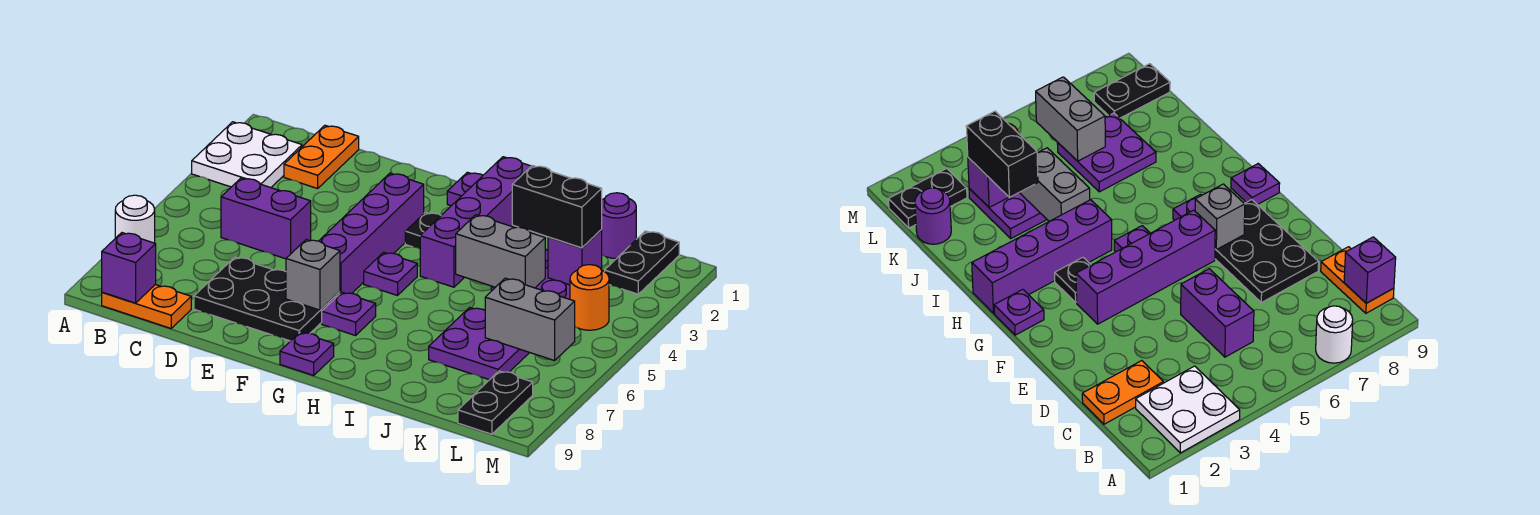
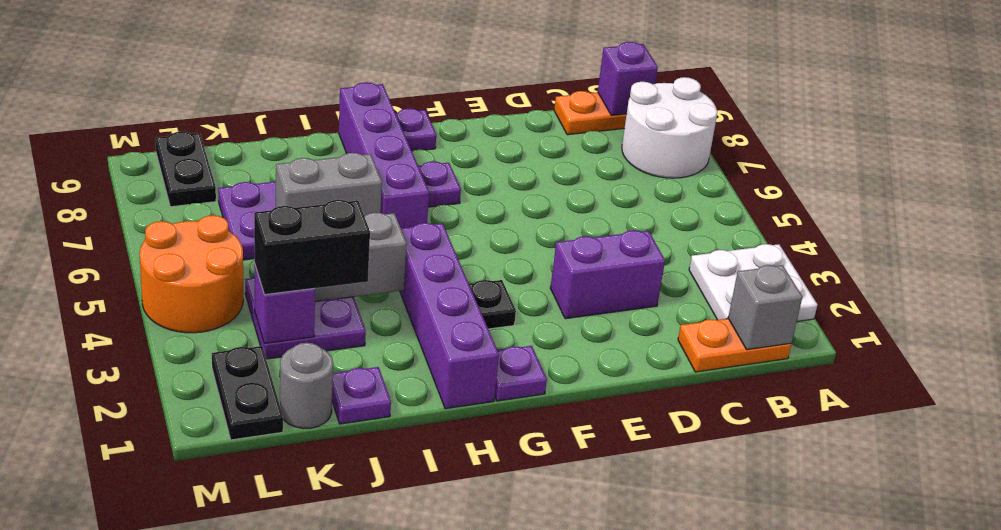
white 1x1 round brick [115,195,155,243] -> white 2x2 round brick [622,77,717,178]
orange 1x2 plate [284,125,359,188] -> orange 1x2 plate turned to [678,319,791,372]
purple 1x2 brick [221,178,311,259] -> purple 1x2 brick moved to [550,230,665,319]
black 2x3 plate [194,257,340,341] -> none
purple 1x4 brick [319,173,424,294] -> purple 1x4 brick moved to [339,82,429,228]
grey 1x1 brick [286,240,340,310] -> grey 1x1 brick moved to [728,265,802,350]
purple 1x1 plate [364,252,417,296] -> purple 1x1 plate moved to [332,367,391,424]
purple 1x1 round brick [601,193,636,259] -> grey 1x1 round brick [280,343,333,429]
grey 1x2 brick [485,278,575,361] -> grey 1x2 brick moved to [276,153,382,216]
orange 1x1 round brick [570,265,609,330] -> orange 2x2 round brick [140,215,243,333]

